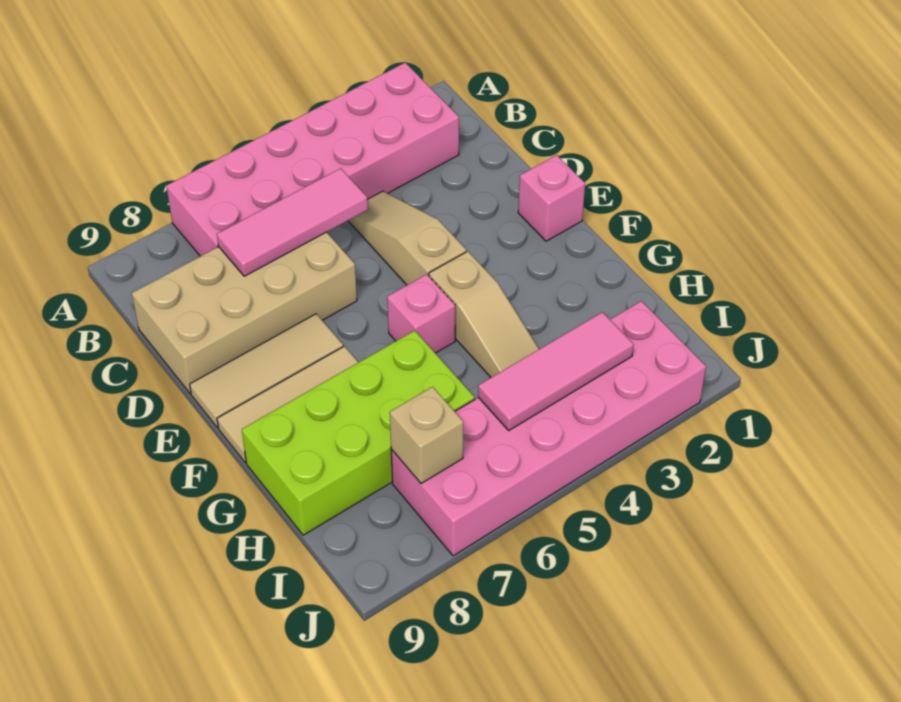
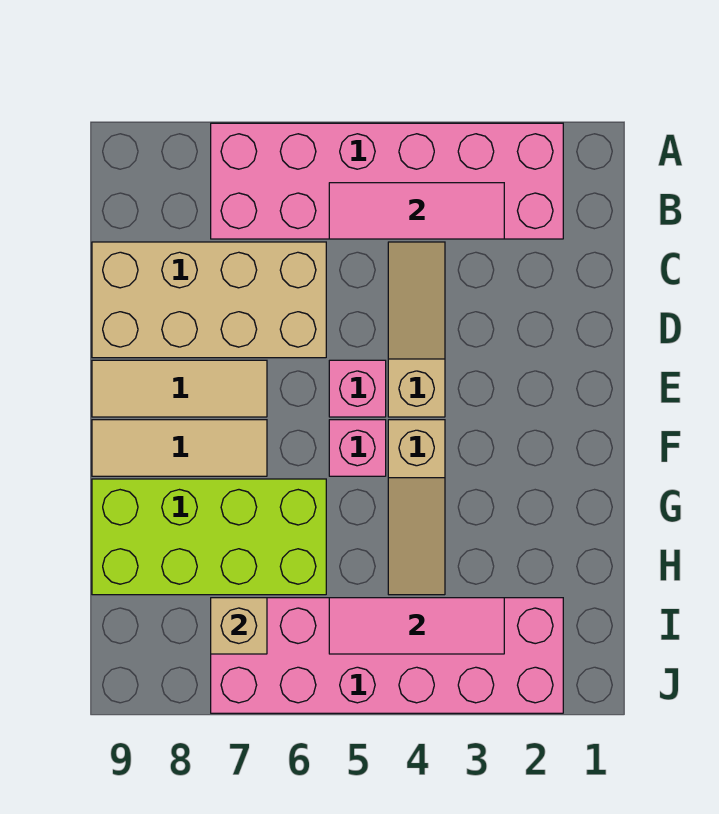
pink 1x3 tile [217,168,368,276] -> pink 1x3 tile moved to [329,183,504,239]
pink 1x1 brick [518,155,585,241] -> pink 1x1 brick moved to [329,360,386,417]

